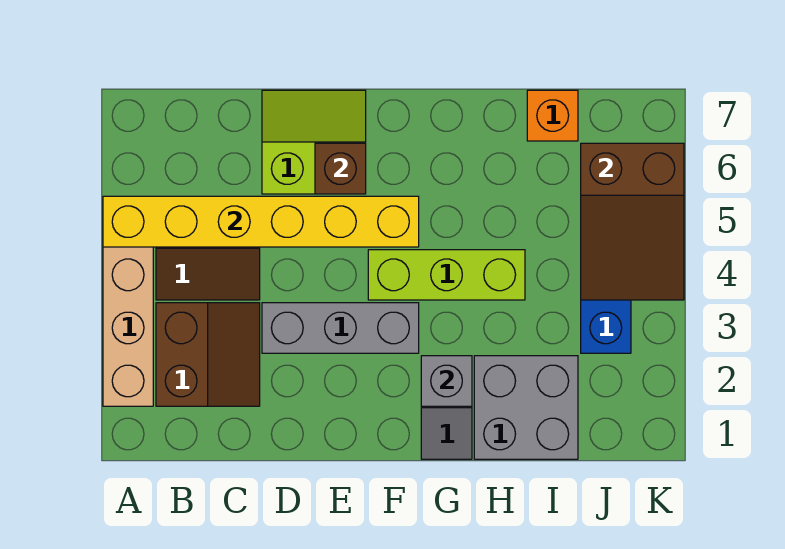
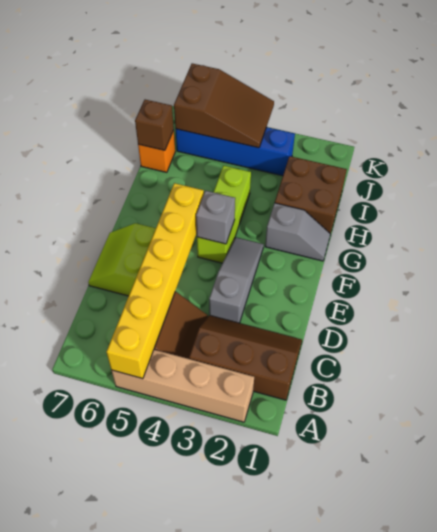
brown 2x2 slope [156,303,260,406] -> brown 2x3 slope [189,315,302,400]
grey 1x3 brick [262,303,419,353] -> grey 1x3 slope [209,237,264,323]
brown 1x1 brick [315,143,366,194] -> brown 1x1 brick moved to [135,100,174,150]
grey 1x1 brick [421,356,472,406] -> grey 1x1 brick moved to [196,191,235,244]
grey 2x2 brick [474,356,578,459] -> brown 2x2 brick [275,156,347,234]

